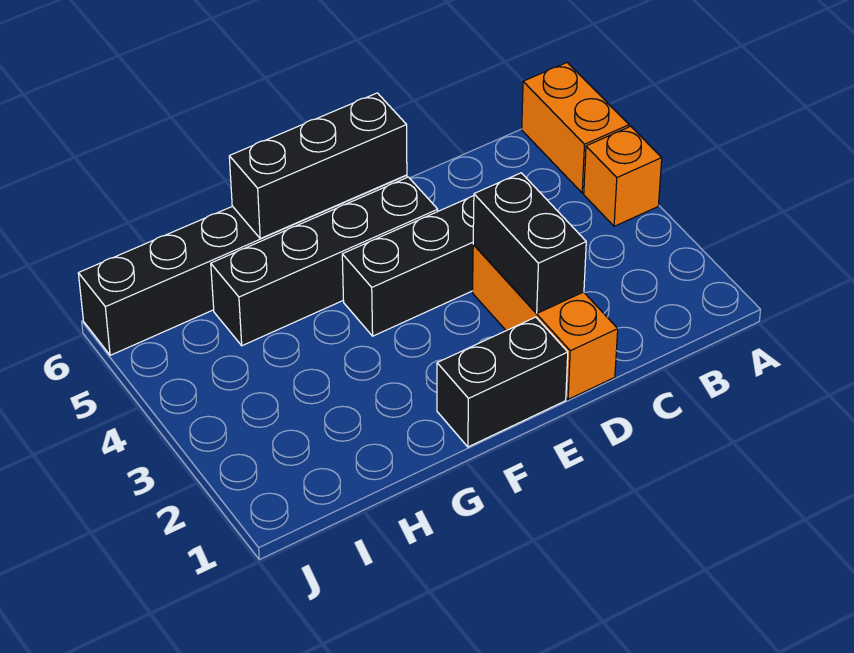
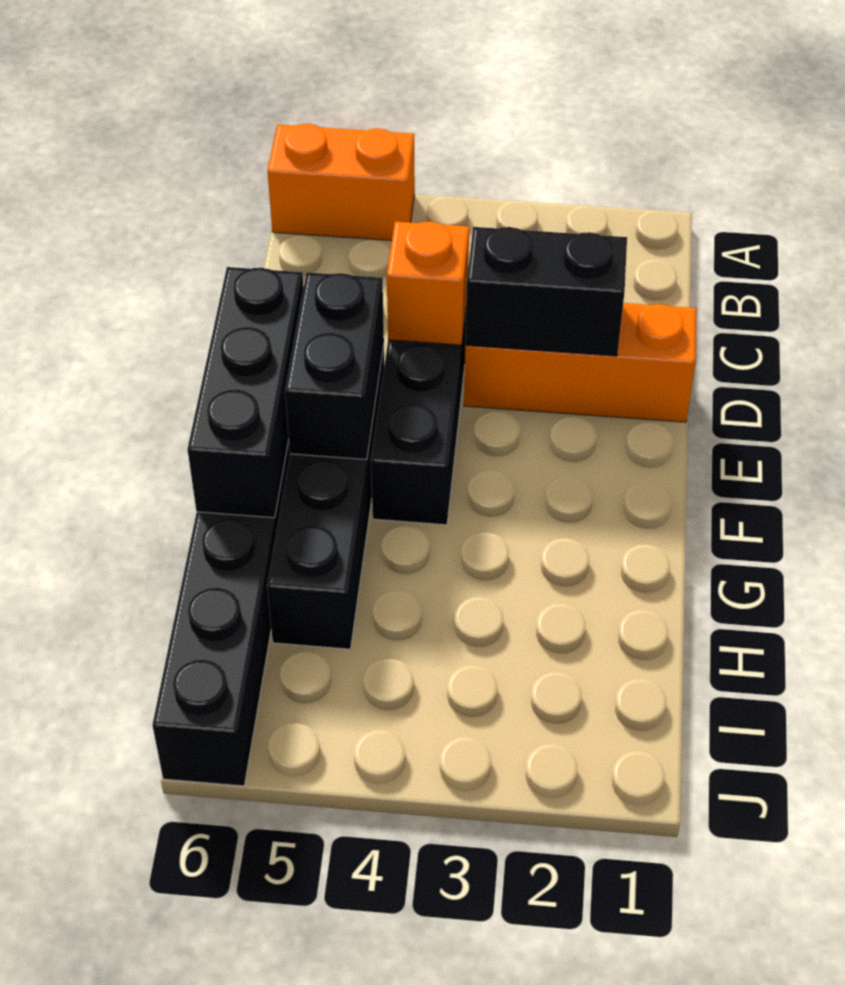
orange 1x1 brick [584,126,662,226] -> orange 1x1 brick moved to [387,222,469,345]
black 1x2 brick [437,317,568,447] -> black 1x2 brick moved to [285,273,384,460]

